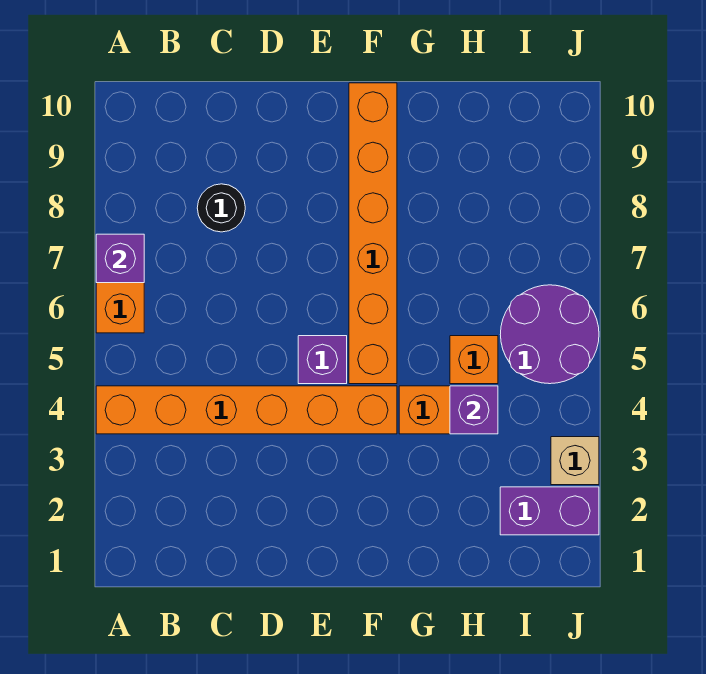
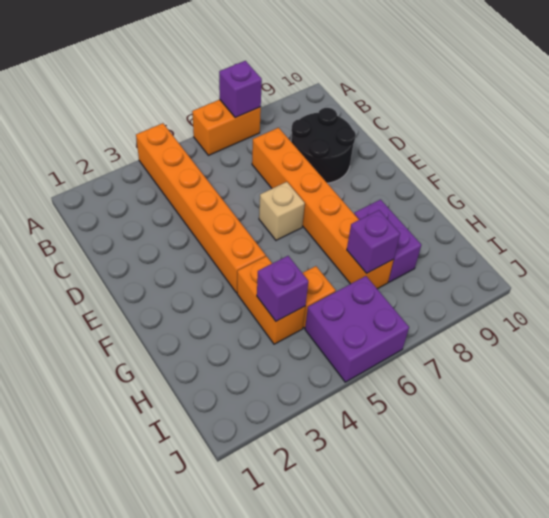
black 1x1 round brick [197,184,245,232] -> black 2x2 round brick [291,108,356,183]
purple 1x1 brick [298,336,347,384] -> purple 1x1 brick moved to [347,210,400,274]
orange 1x6 brick [349,83,397,384] -> orange 1x6 brick turned to [252,128,393,289]
purple 1x2 brick [500,487,599,535] -> purple 1x2 brick moved to [354,200,421,282]
purple 2x2 round brick [500,285,599,384] -> purple 2x2 brick [305,276,409,382]
tan 1x1 brick [551,437,599,485] -> tan 1x1 brick moved to [259,182,305,240]

